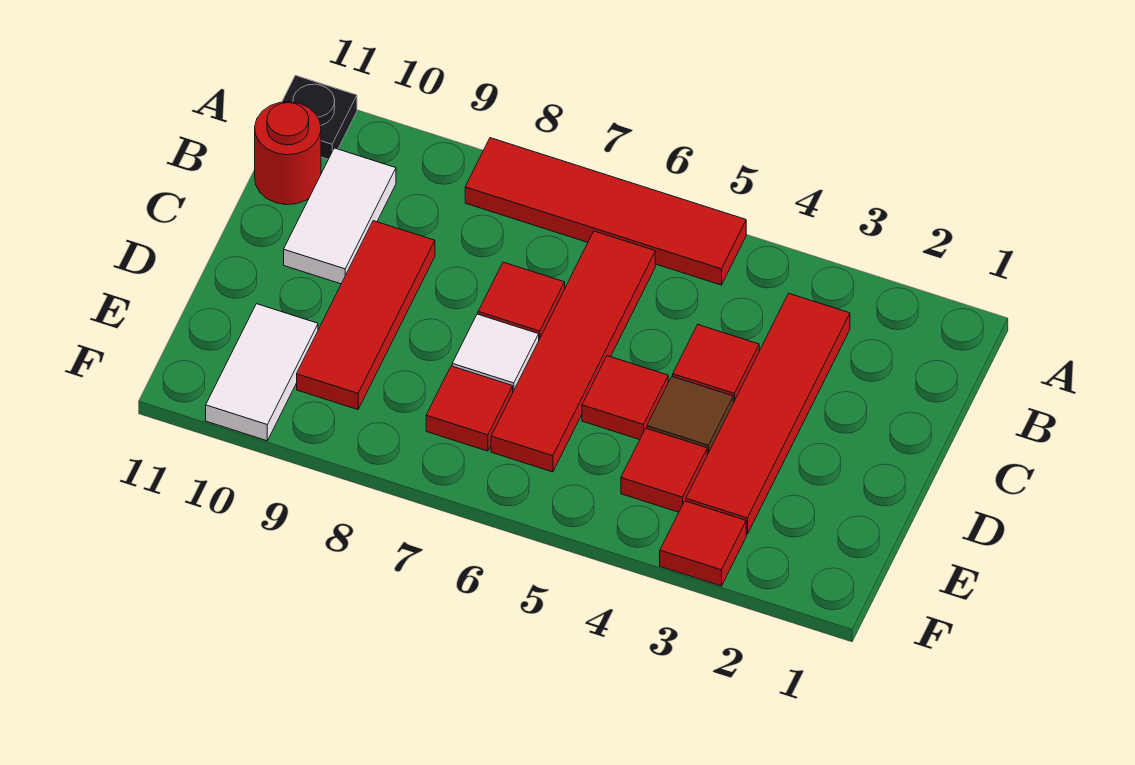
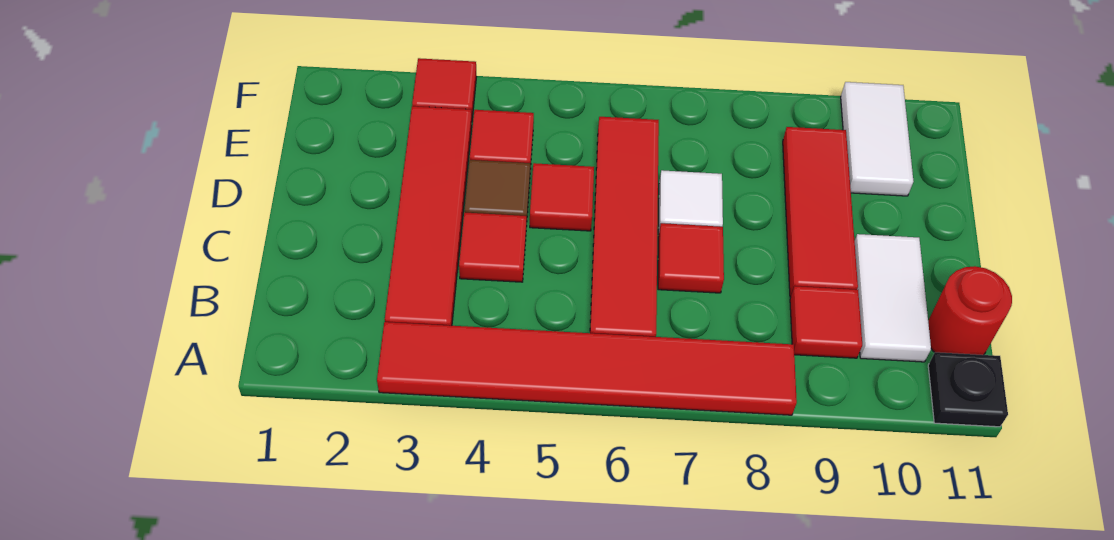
red 1x4 tile [465,138,746,285] -> red 1x6 tile [377,322,797,415]
red 1x1 tile [426,366,513,451] -> red 1x1 tile moved to [790,286,862,358]

